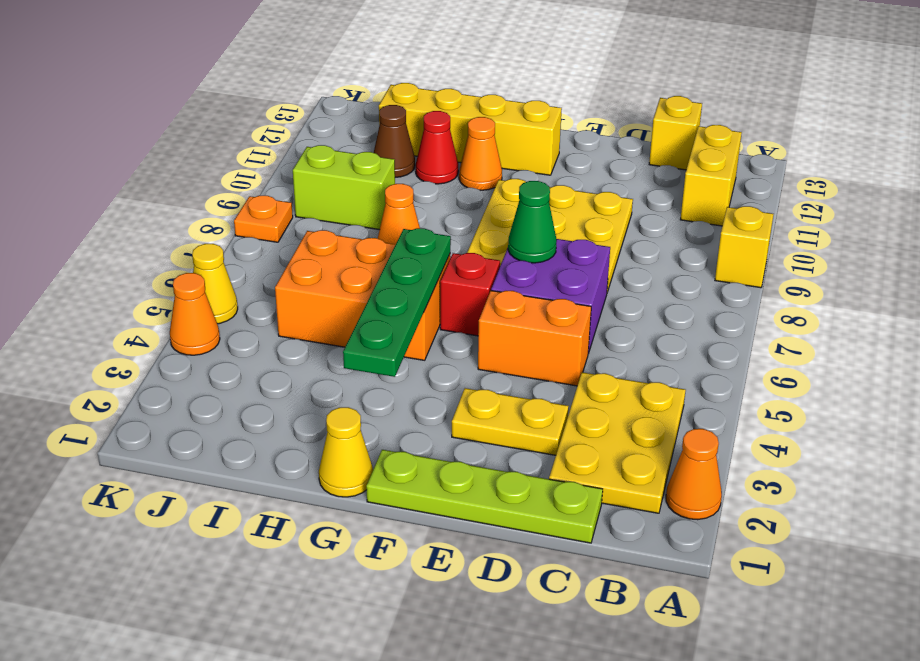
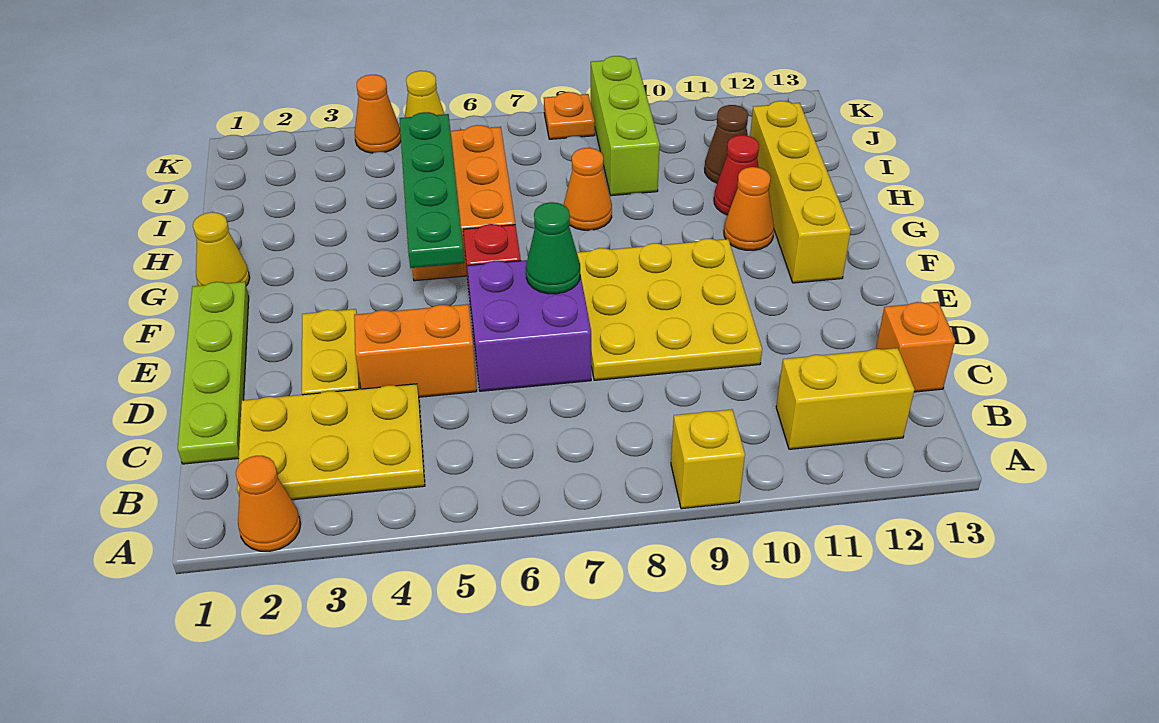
yellow 1x1 brick [649,96,702,170] -> orange 1x1 brick [876,302,955,392]
orange 1x2 brick [478,291,591,386] -> orange 1x2 brick turned to [354,304,477,397]
green 1x4 plate [343,228,451,377] -> green 1x4 plate turned to [400,112,464,268]
lime 1x2 brick [293,145,395,230] -> lime 1x3 brick [591,56,660,196]

